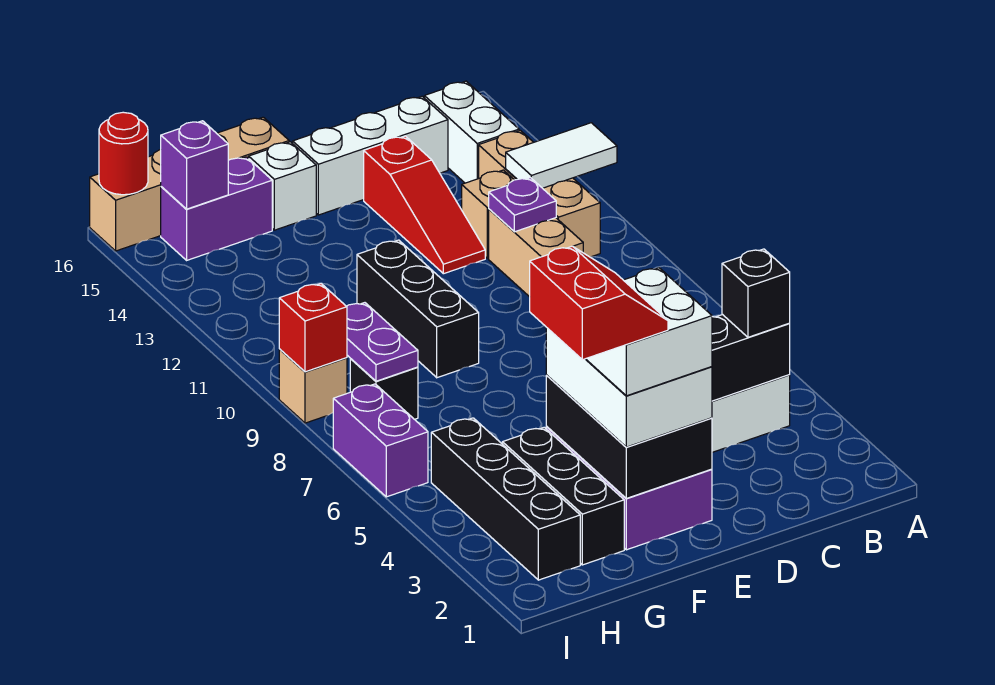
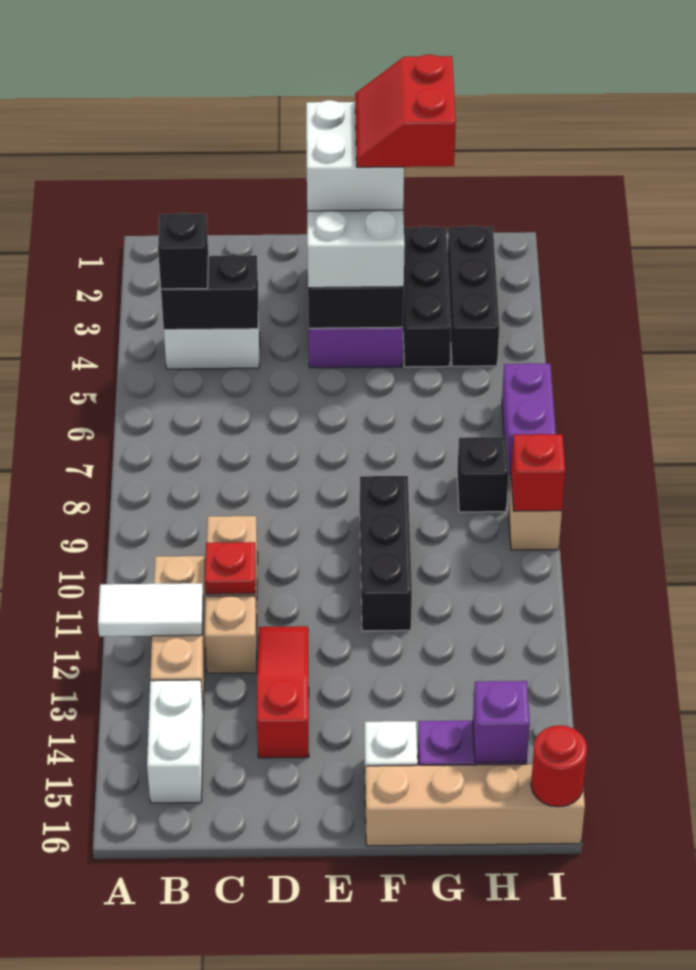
purple 1x1 plate [489,178,556,232] -> red 1x1 plate [205,542,256,594]
white 1x3 brick [293,96,448,215] -> none
black 1x4 brick [431,418,580,580] -> black 1x3 brick [448,226,499,366]
purple 1x2 plate [347,303,418,381] -> none

